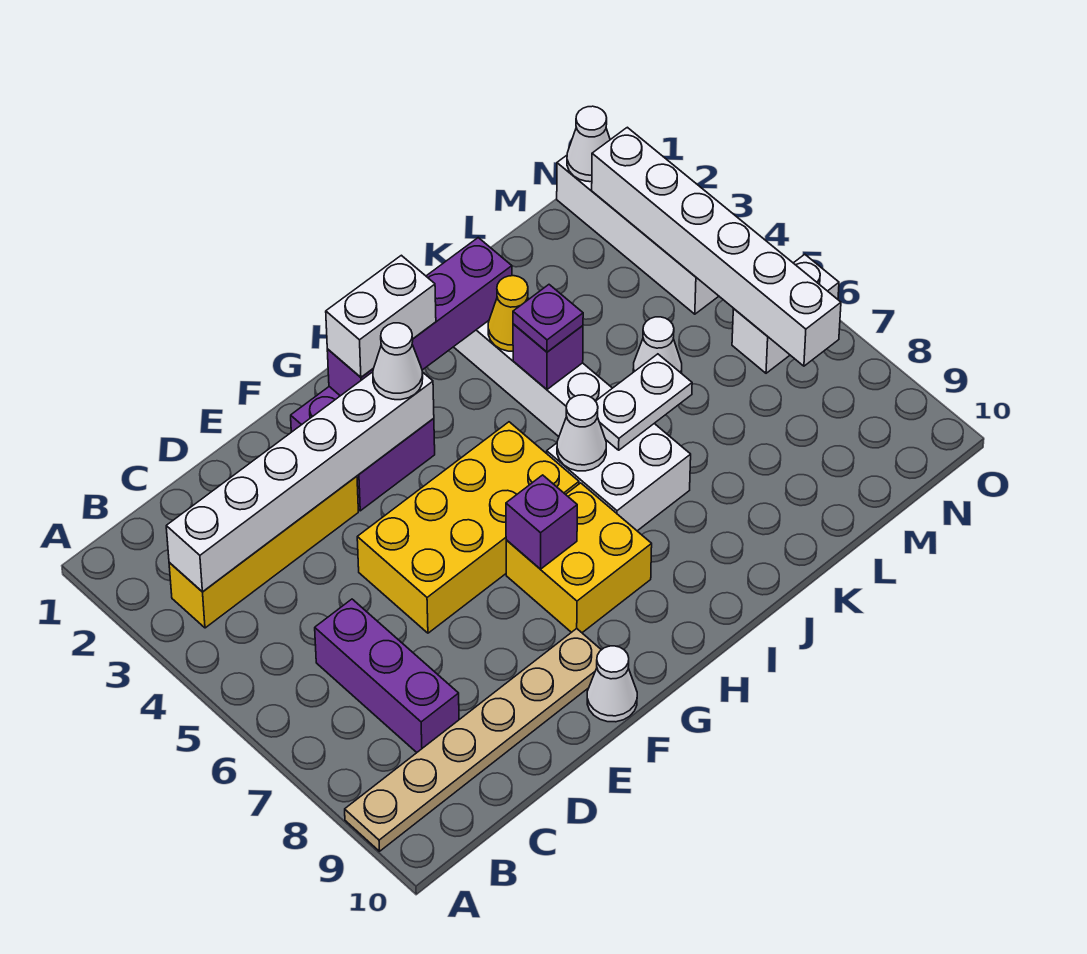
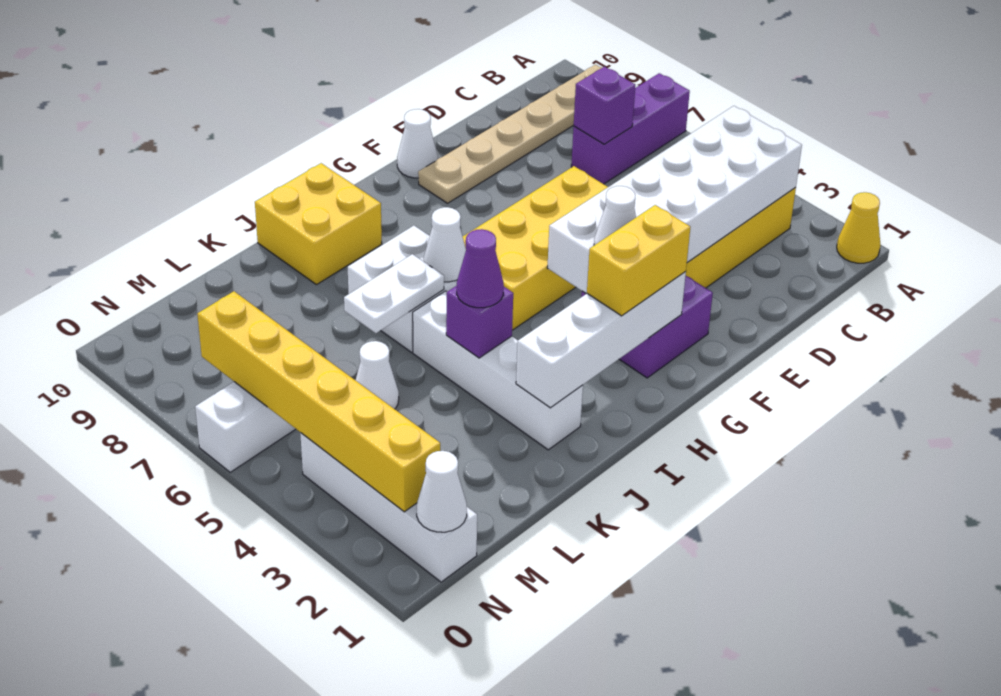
white 1x6 brick [166,372,434,592] -> white 2x6 brick [547,106,802,294]
purple 1x3 brick [315,599,459,752] -> purple 1x3 brick turned to [571,73,690,184]
purple 1x4 brick [327,238,512,396] -> white 1x4 brick [516,272,686,408]
white 1x2 brick [326,255,436,377] -> yellow 1x2 brick [587,205,690,316]
yellow 2x2 brick [506,483,652,633] -> yellow 2x2 brick moved to [255,163,382,285]
purple 1x1 brick [506,475,577,569] -> purple 1x1 brick moved to [574,67,635,144]
yellow 1x1 cone [488,276,529,351] -> yellow 1x1 cone moved to [837,192,880,263]
purple 1x1 plate [513,285,583,352] -> purple 1x1 cone [457,229,504,308]
white 1x6 brick [592,127,841,366] -> yellow 1x6 brick [197,291,440,512]

